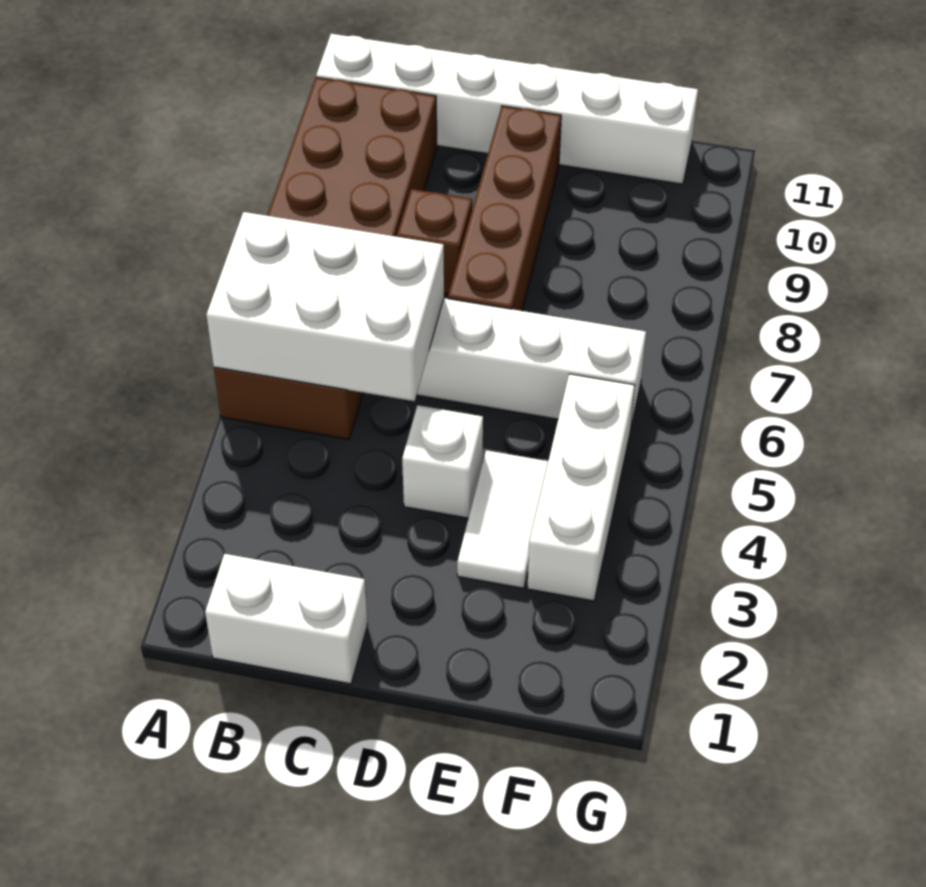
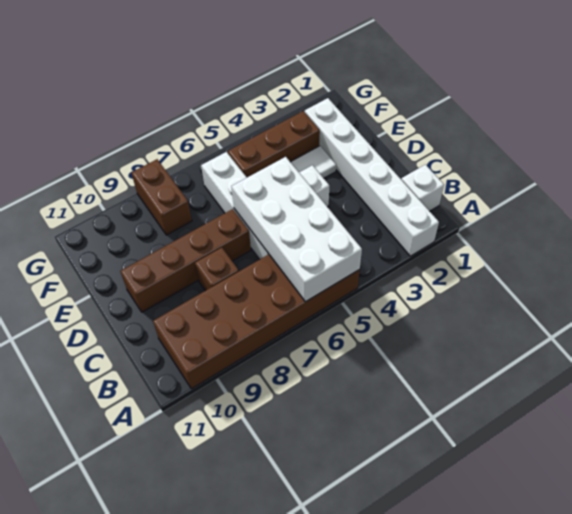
white 2x3 brick [206,212,444,401] -> white 2x4 brick [231,157,362,302]
white 1x6 brick [316,34,698,184] -> white 1x6 brick moved to [305,98,439,256]
white 1x2 brick [205,554,368,684] -> white 1x1 brick [401,165,444,211]
white 1x3 brick [527,374,635,601] -> brown 1x3 brick [228,111,320,177]
none -> brown 1x2 brick [132,159,192,235]

